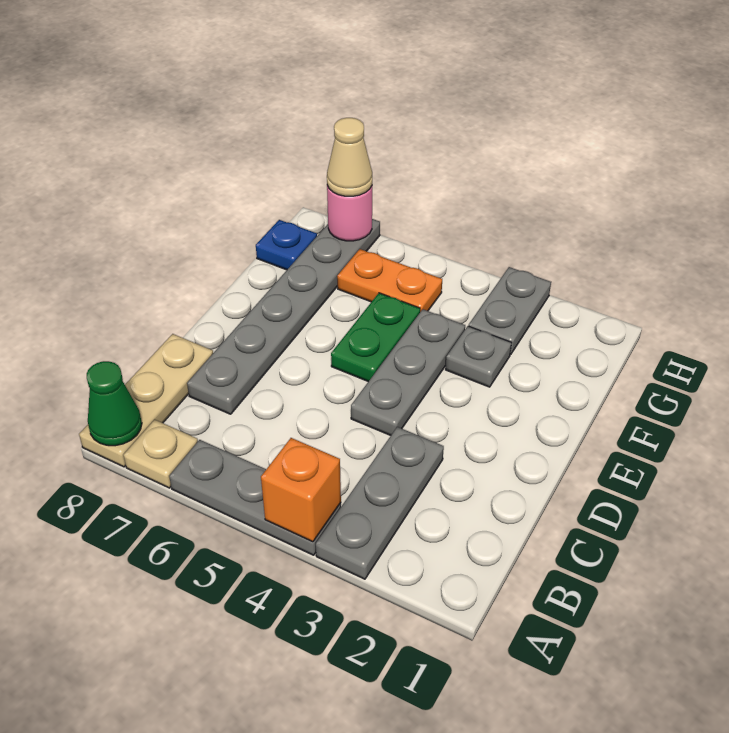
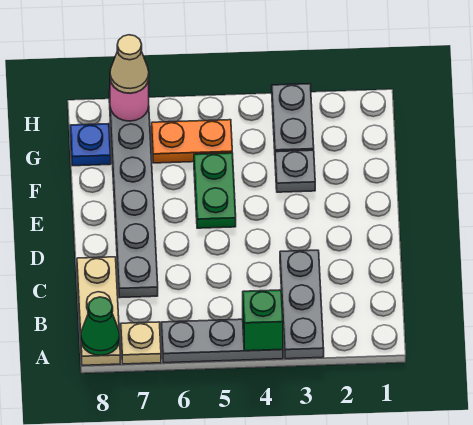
orange 1x1 brick [261,438,341,542] -> green 1x1 brick [243,290,283,351]
grey 1x3 plate [351,309,465,435] -> none

